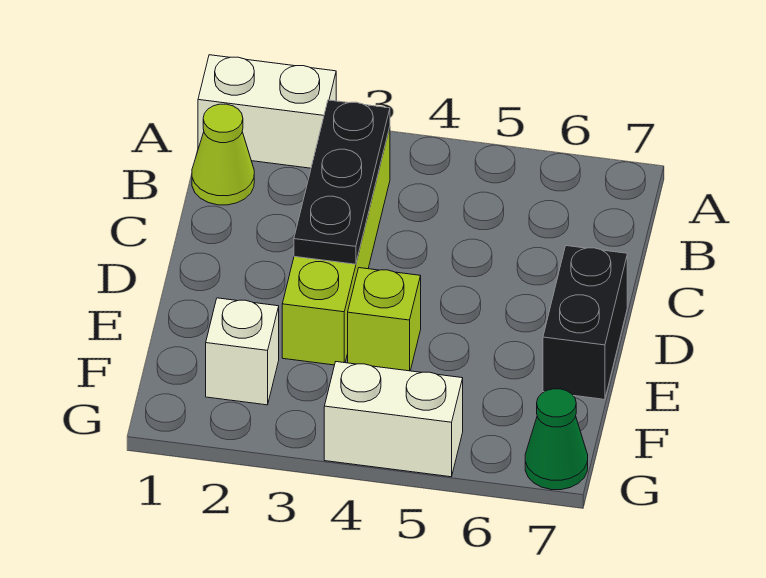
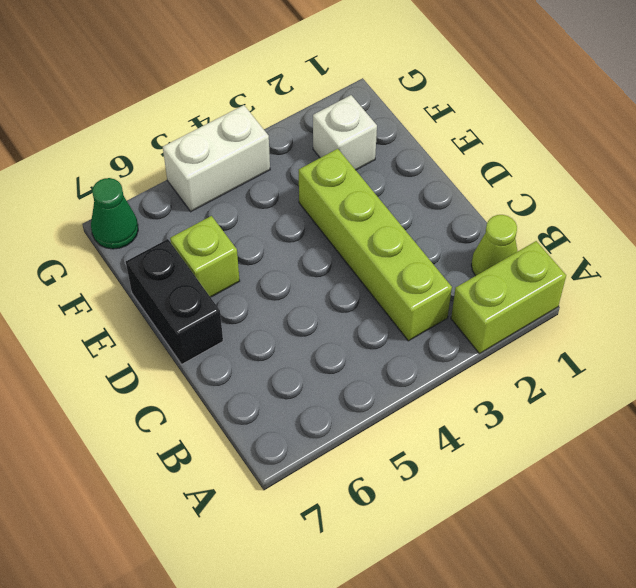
white 1x2 brick [198,55,336,168] -> lime 1x2 brick [451,241,566,353]
black 1x3 plate [294,100,390,264] -> none
lime 1x1 brick [348,268,421,371] -> lime 1x1 brick moved to [170,216,240,297]

